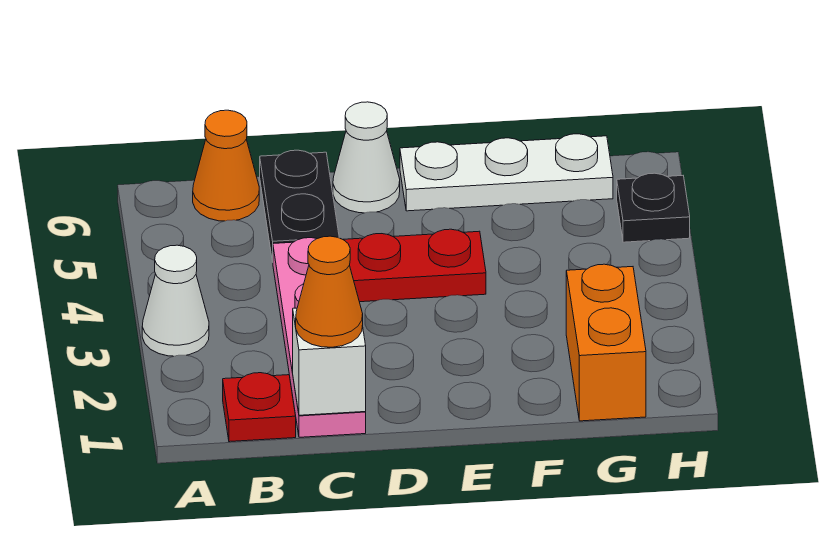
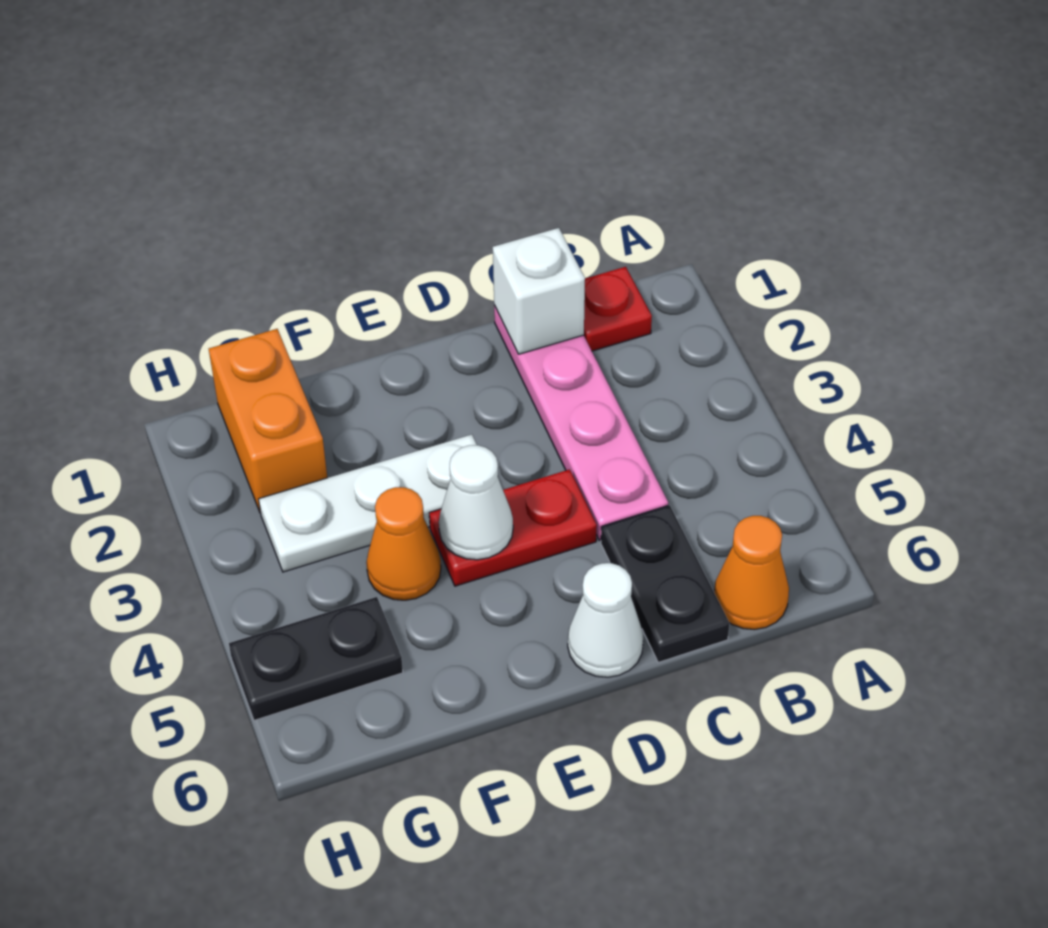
white 1x1 cone [142,245,209,356] -> white 1x1 cone moved to [439,445,513,560]
orange 1x1 cone [296,236,363,347] -> orange 1x1 cone moved to [366,487,441,600]
white 1x3 plate [400,134,613,211] -> white 1x3 plate moved to [259,434,477,572]
black 1x1 plate [617,173,690,242] -> black 1x2 plate [229,597,403,720]

